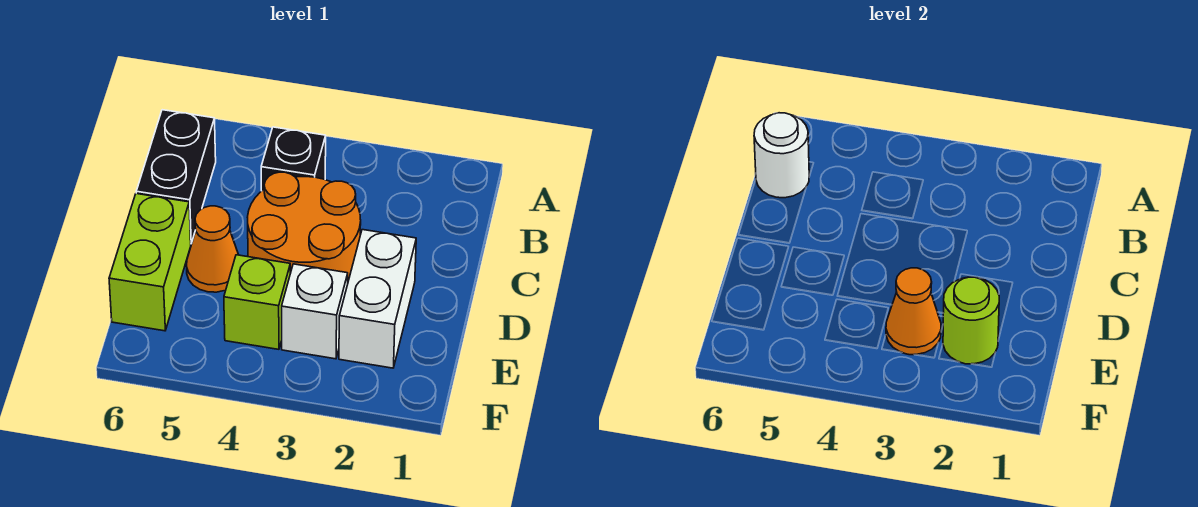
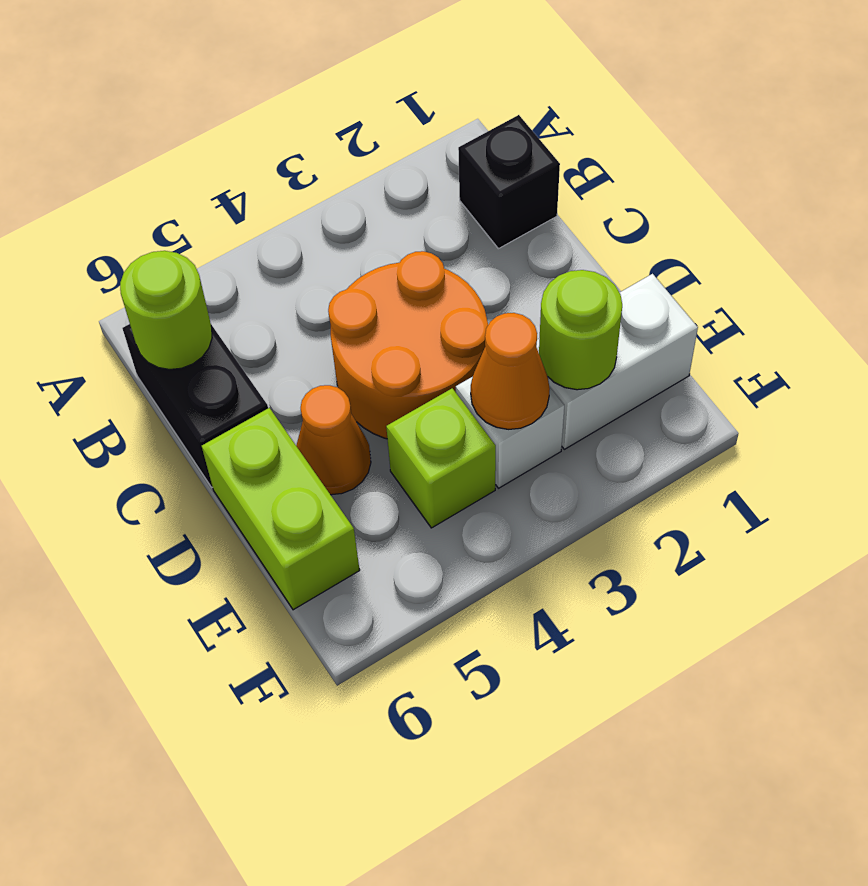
black 1x1 brick [261,127,326,191] -> black 1x1 brick moved to [458,115,560,249]
white 1x1 round brick [754,113,809,198] -> lime 1x1 round brick [120,251,212,369]
white 1x2 brick [339,230,416,368] -> white 1x2 brick turned to [536,274,698,449]

